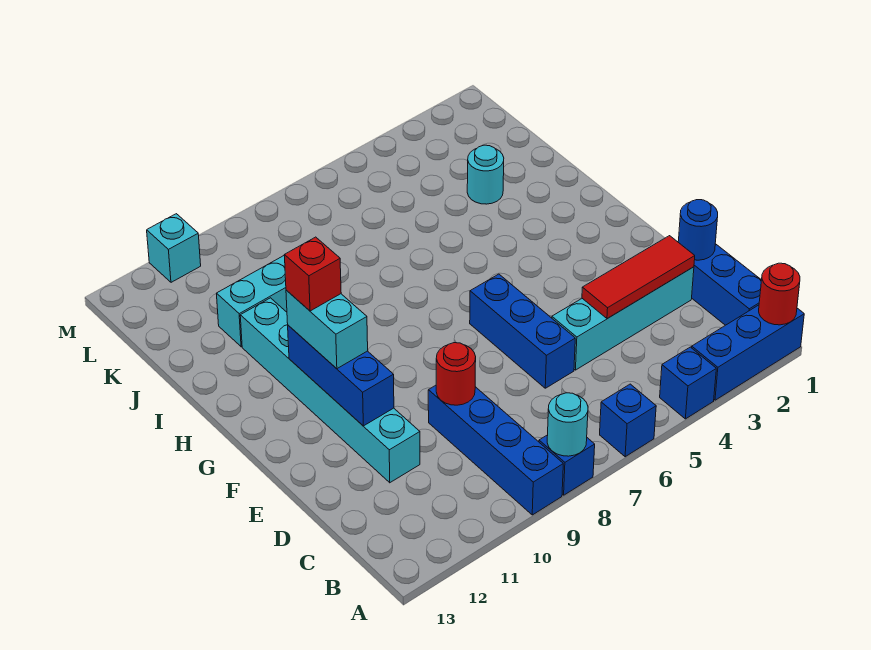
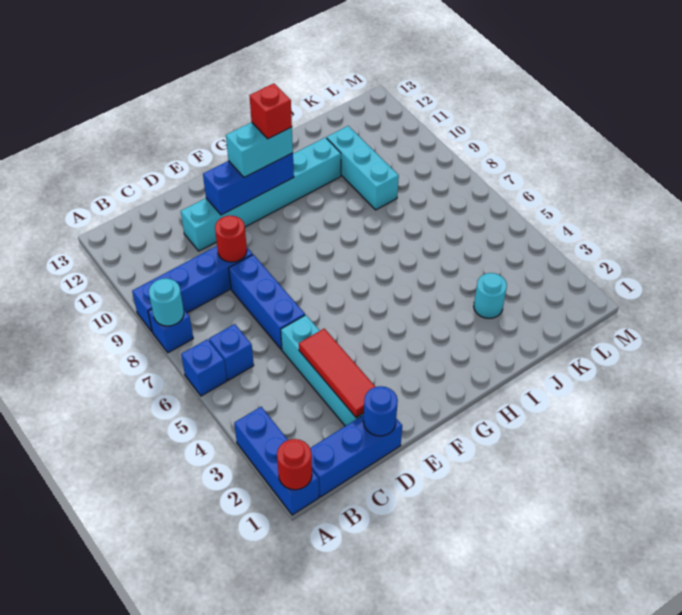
blue 1x1 brick [660,347,716,419] -> blue 1x1 brick moved to [209,324,254,380]
blue 1x3 brick [470,274,575,388] -> blue 1x3 brick turned to [229,255,305,350]
cyan 1x1 brick [147,214,201,282] -> none

